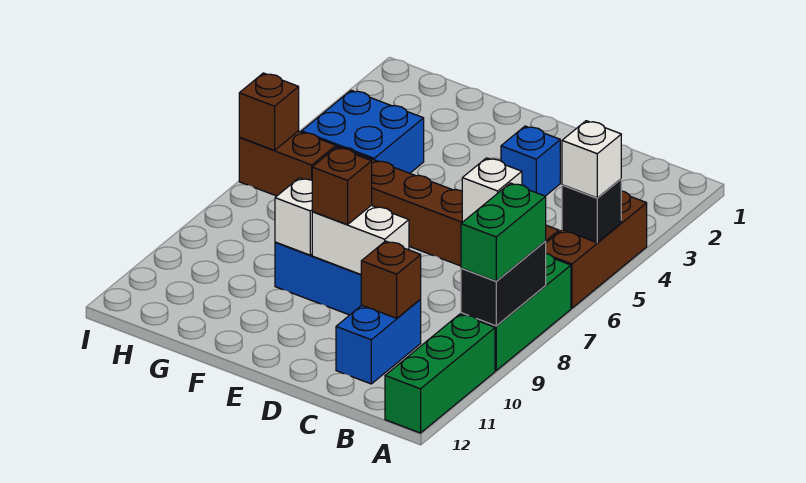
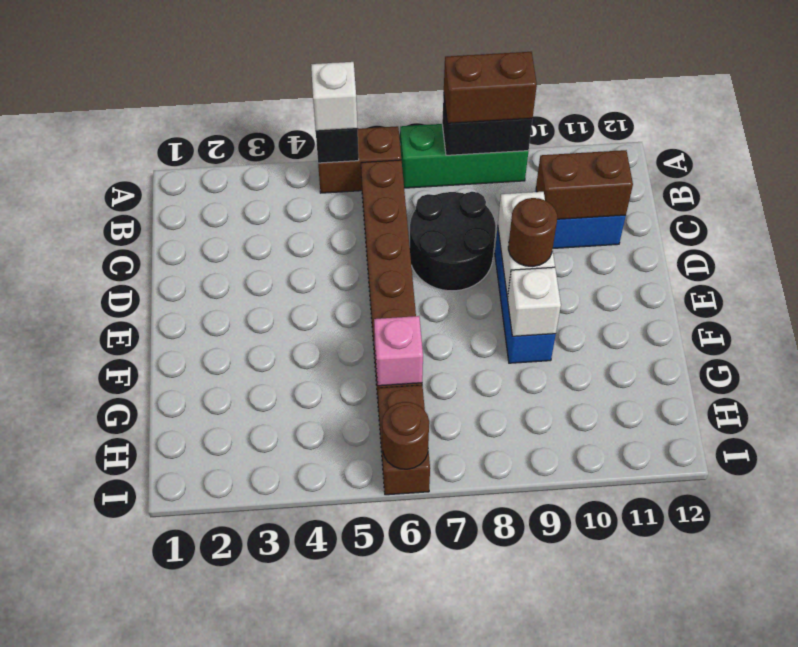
brown 1x3 brick [546,191,647,308] -> brown 1x2 brick [318,126,401,193]
green 1x2 brick [461,183,546,281] -> brown 1x2 brick [444,52,537,123]
green 1x3 brick [385,314,495,433] -> none
white 1x1 brick [462,158,522,222] -> none
none -> black 2x2 round brick [410,192,496,291]
brown 1x1 brick [361,241,421,318] -> brown 1x2 brick [536,150,633,219]
blue 1x1 brick [501,126,560,196] -> none
brown 1x1 brick [312,147,372,225] -> brown 1x1 round brick [508,198,557,266]
blue 2x2 brick [302,90,424,173] -> none
none -> pink 1x1 brick [374,316,423,386]
brown 1x1 brick [239,73,299,150] -> brown 1x1 round brick [382,402,429,469]

